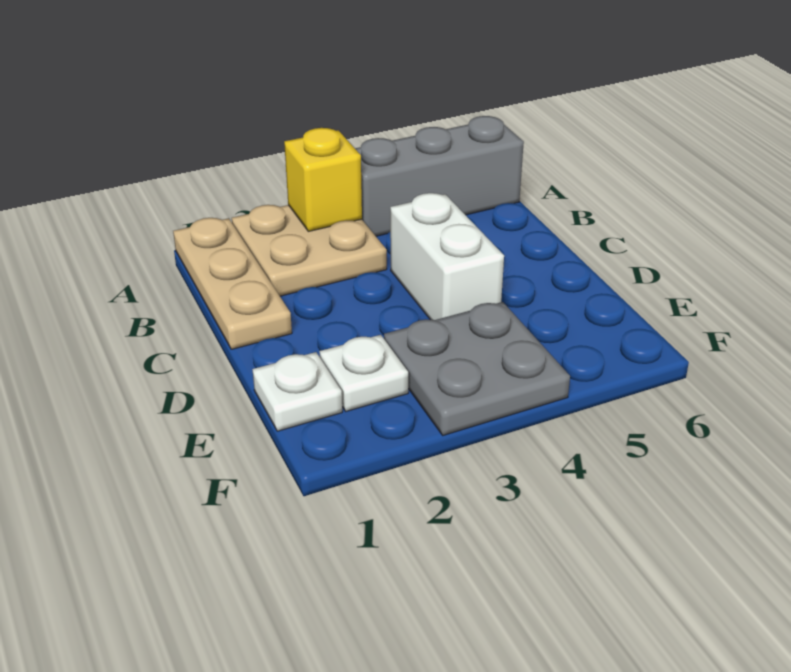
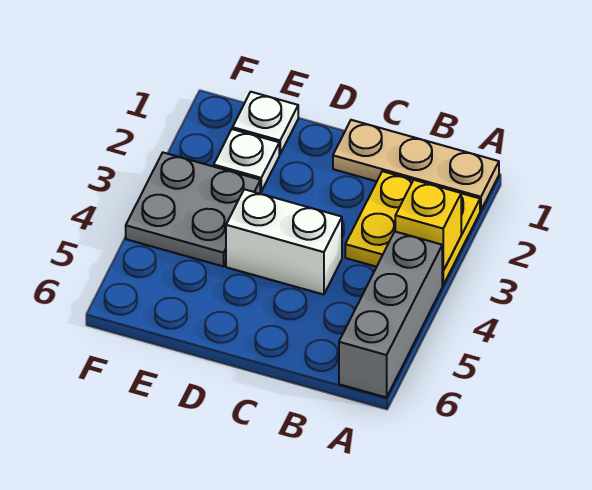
tan 2x2 plate [232,205,387,296] -> yellow 2x2 plate [345,171,480,285]

